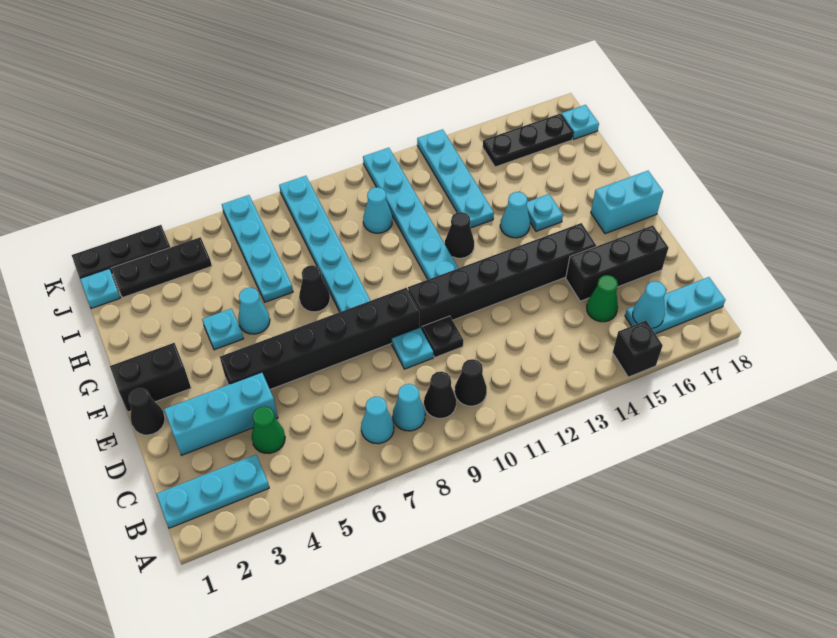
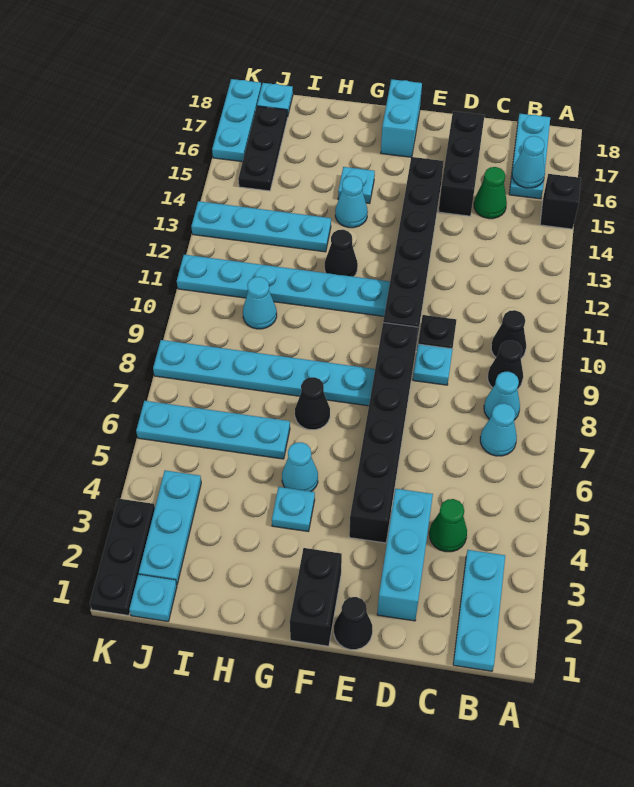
black 1x3 plate [111,237,212,298] -> cyan 1x3 plate [139,470,201,584]
none -> cyan 1x3 plate [212,79,261,162]

